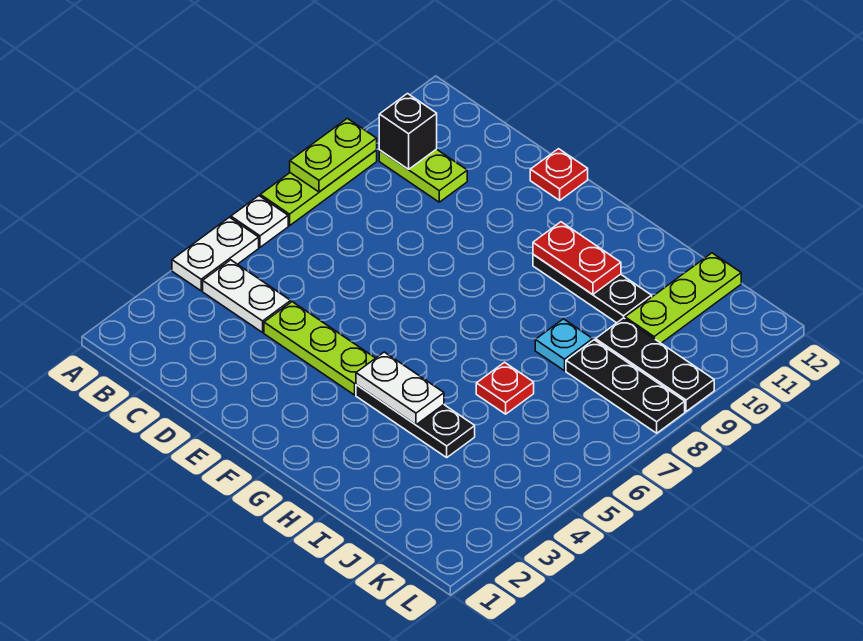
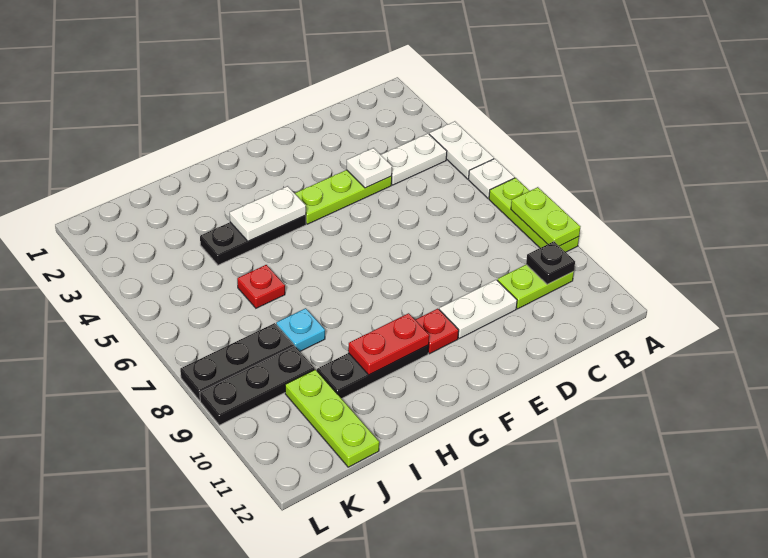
black 1x1 brick [379,94,437,169] -> black 1x1 plate [526,241,575,285]
none -> white 1x1 plate [347,148,392,188]
none -> white 1x2 plate [439,280,517,338]
red 1x1 plate [530,149,588,200] -> red 1x1 plate moved to [416,309,459,354]

